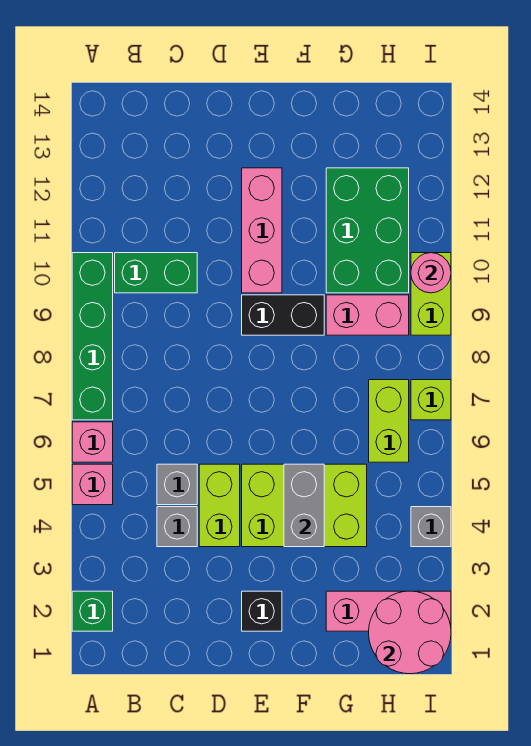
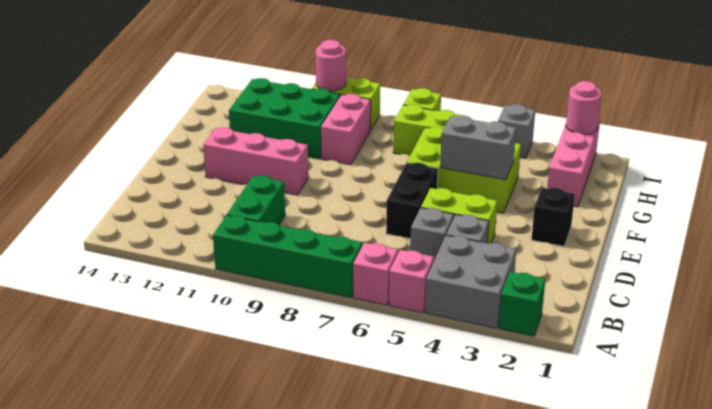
none -> grey 2x2 brick [425,235,516,328]
lime 2x3 brick [242,464,367,547] -> lime 2x3 brick turned to [407,127,521,213]
black 1x2 brick [242,295,324,335] -> black 1x2 brick moved to [386,163,438,239]
pink 2x2 round brick [369,591,451,674] -> pink 1x1 round brick [566,81,601,135]

